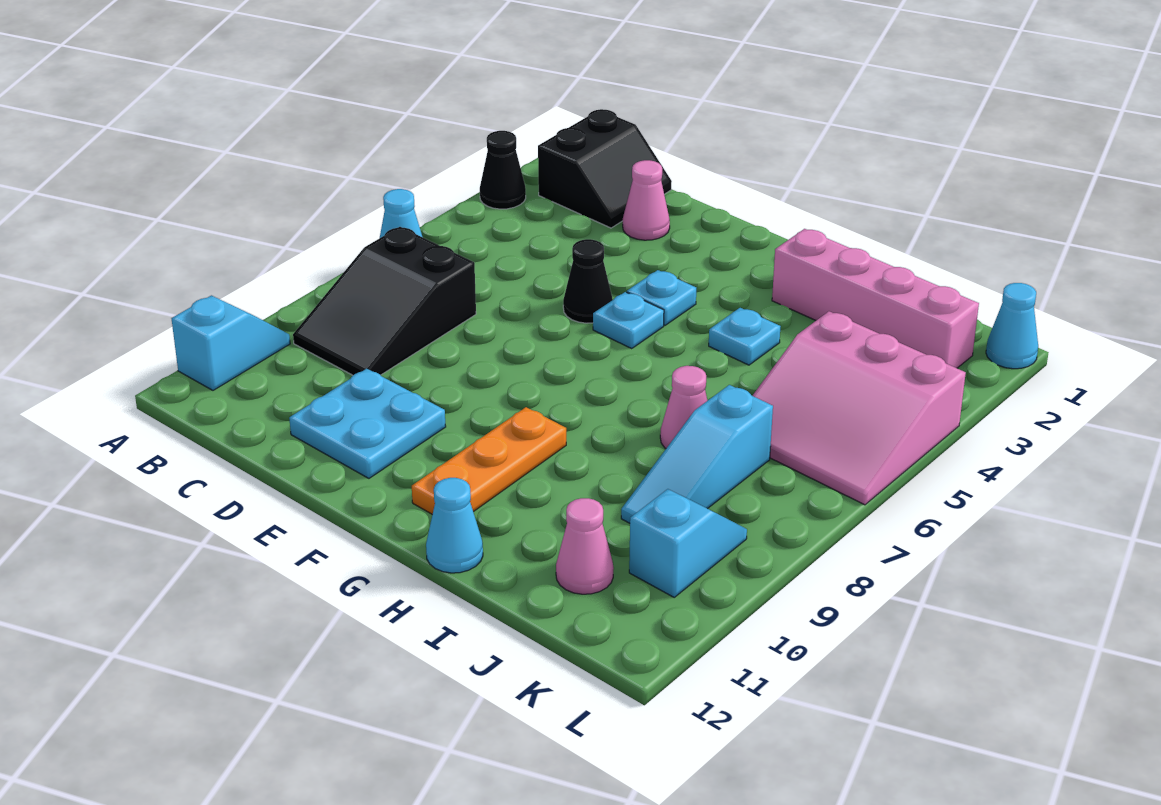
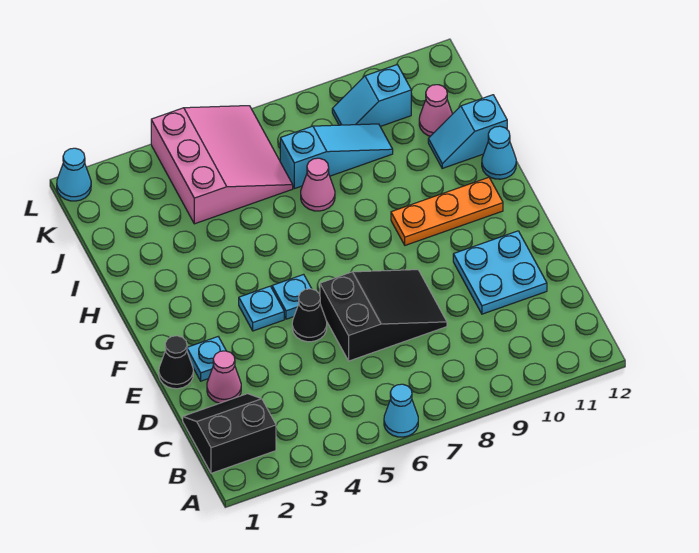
black 1x1 cone [480,131,526,209] -> black 1x1 cone moved to [159,336,193,389]
cyan 1x2 slope [172,295,290,390] -> cyan 1x2 slope moved to [428,95,507,168]
black 2x3 slope [293,227,476,375] -> black 2x3 slope moved to [320,270,447,361]
pink 1x4 brick [772,229,979,368] -> none
cyan 1x1 plate [709,308,781,365] -> cyan 1x1 plate moved to [187,337,226,381]

